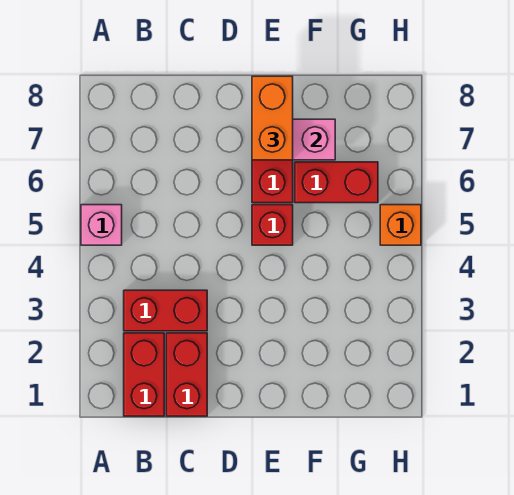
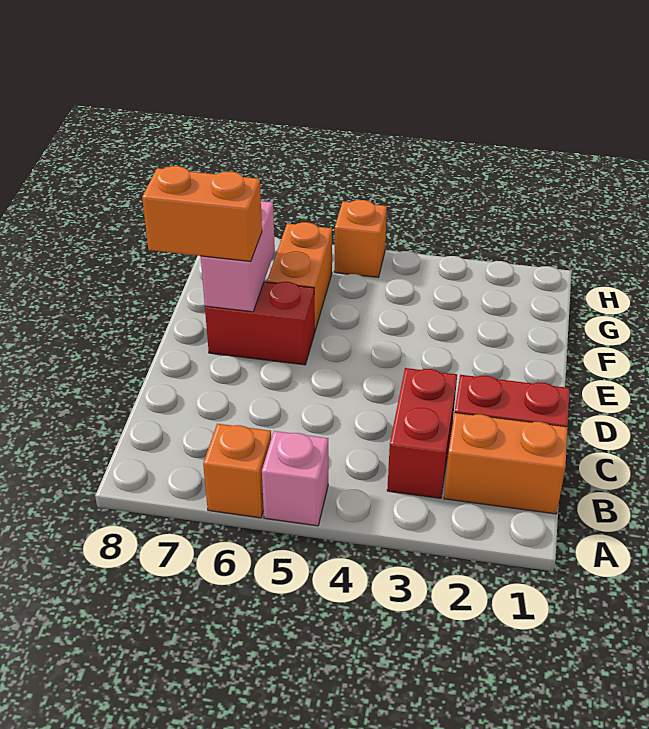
none -> orange 1x1 brick [203,424,271,518]
red 1x2 brick [124,333,164,416] -> orange 1x2 brick [444,413,568,514]
red 1x1 brick [252,205,293,245] -> none
red 1x2 brick [295,162,378,203] -> orange 1x2 brick [267,222,332,330]

